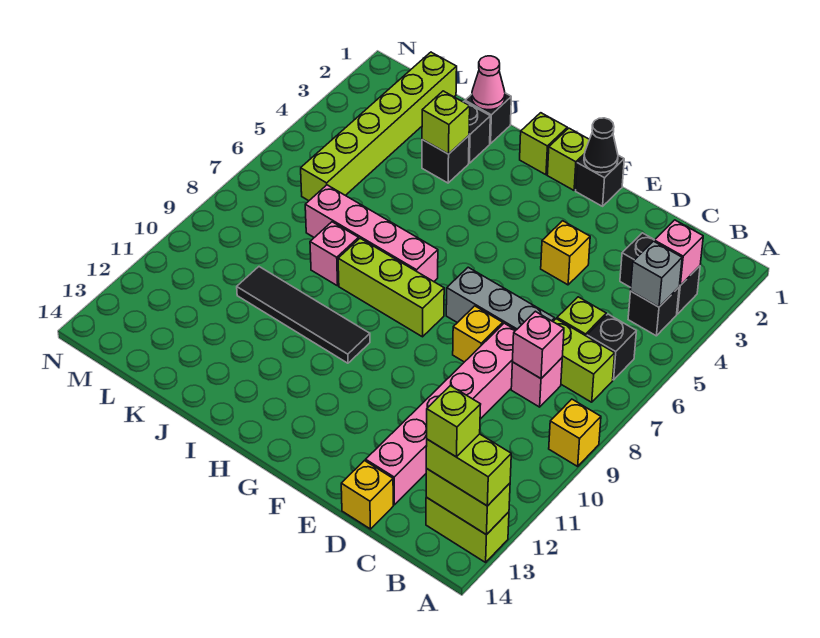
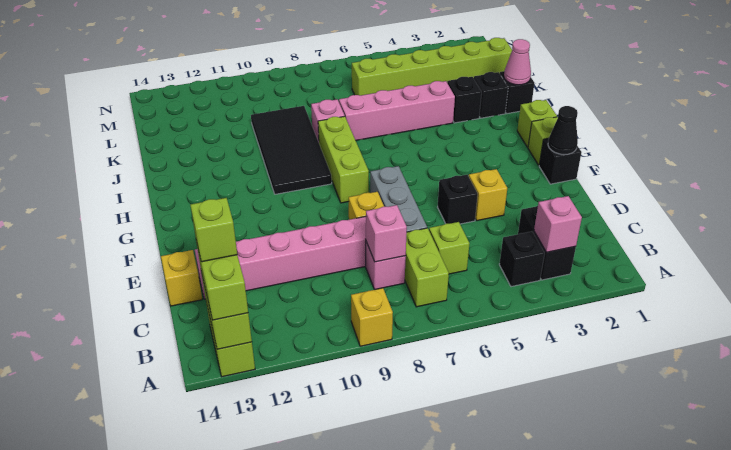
grey 1x1 brick [631,241,682,307] -> none
black 1x1 brick [587,314,636,380] -> black 1x1 brick moved to [438,175,478,224]
pink 1x4 brick [305,185,438,281] -> pink 1x4 brick turned to [339,81,455,140]
black 1x4 tile [237,267,370,363] -> black 2x4 tile [251,106,332,194]
lime 1x1 brick [422,91,470,154] -> none

